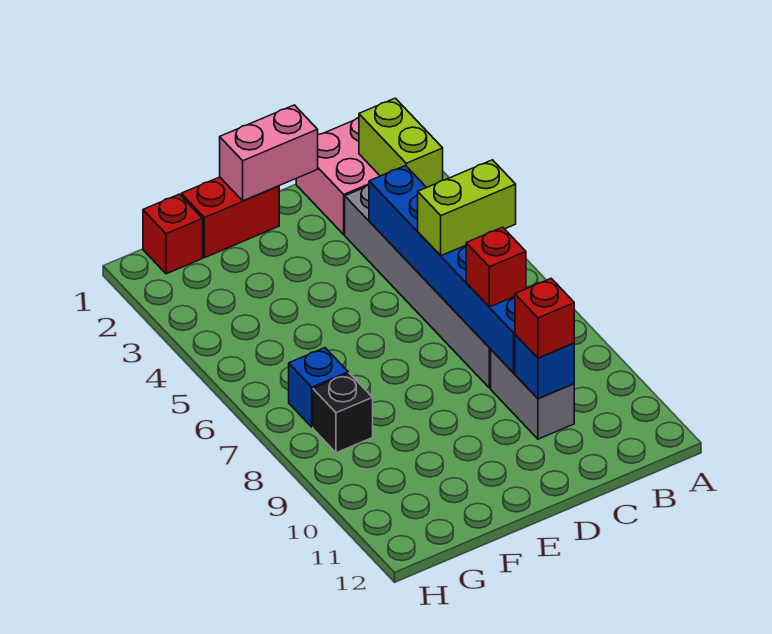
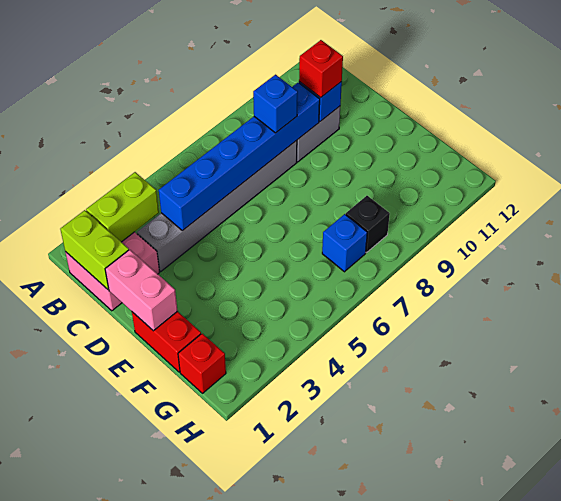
lime 1x2 brick [418,160,516,256] -> lime 1x2 brick moved to [60,210,129,290]
red 1x1 brick [466,227,526,307] -> blue 1x1 brick [253,75,298,133]

